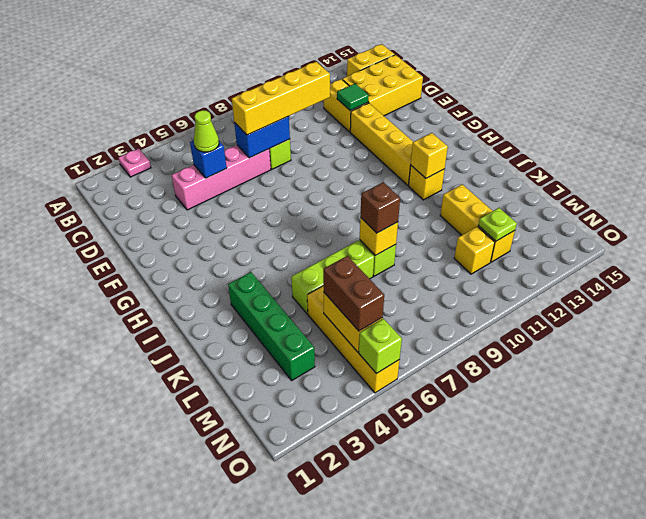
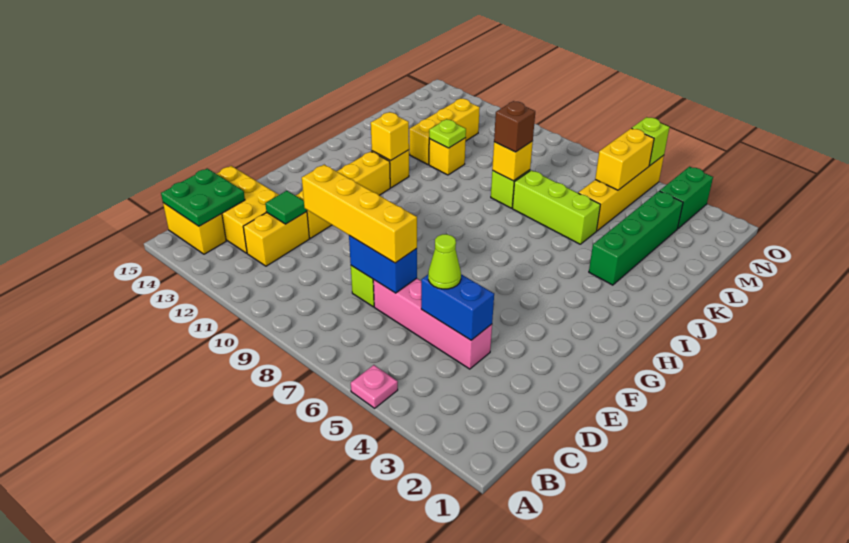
pink 1x1 plate [118,149,151,177] -> pink 1x1 plate moved to [351,365,398,408]
none -> green 2x2 plate [161,168,245,226]
blue 1x1 brick [190,140,227,178] -> blue 1x2 brick [421,274,494,340]
brown 1x2 brick [323,256,384,331] -> none
yellow 1x1 brick [454,227,495,274] -> yellow 1x1 brick moved to [429,138,466,175]
lime 1x1 plate [478,208,517,241] -> lime 1x1 plate moved to [429,119,466,148]
none -> green 1x2 brick [660,167,713,229]

